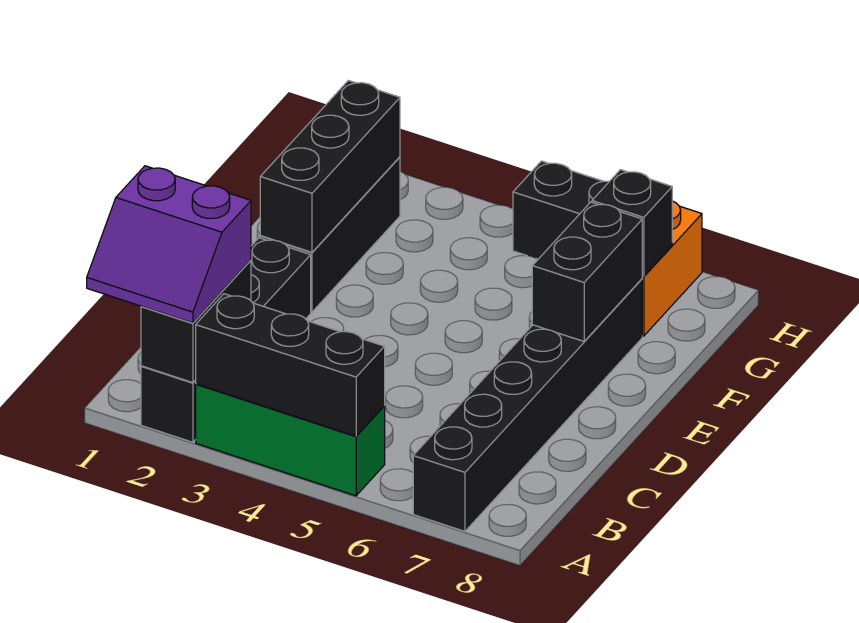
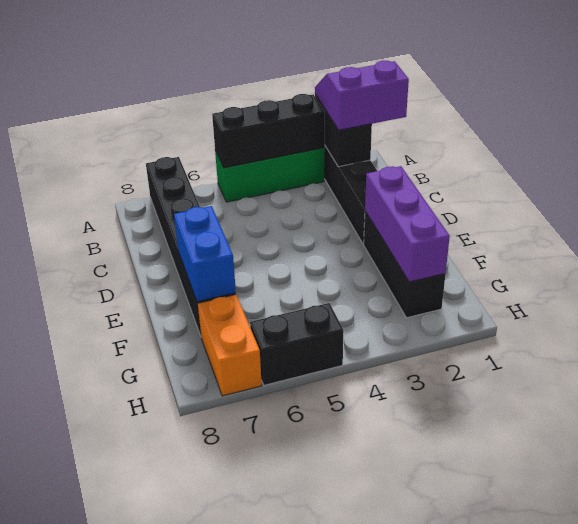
black 1x3 brick [260,81,400,252] -> purple 1x3 brick [365,166,450,282]
black 1x2 brick [532,202,642,341] -> blue 1x2 brick [174,206,236,302]
black 1x1 brick [592,170,672,276] -> none

